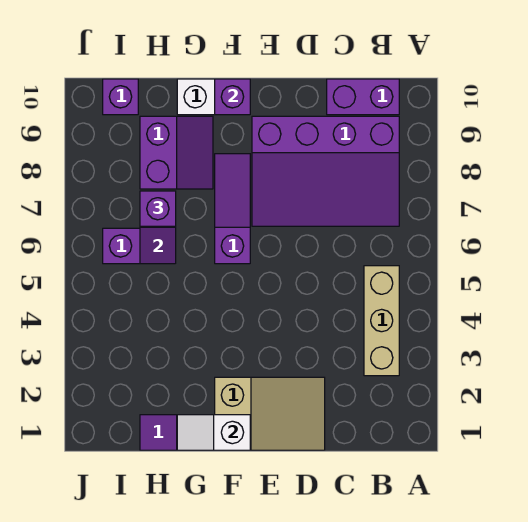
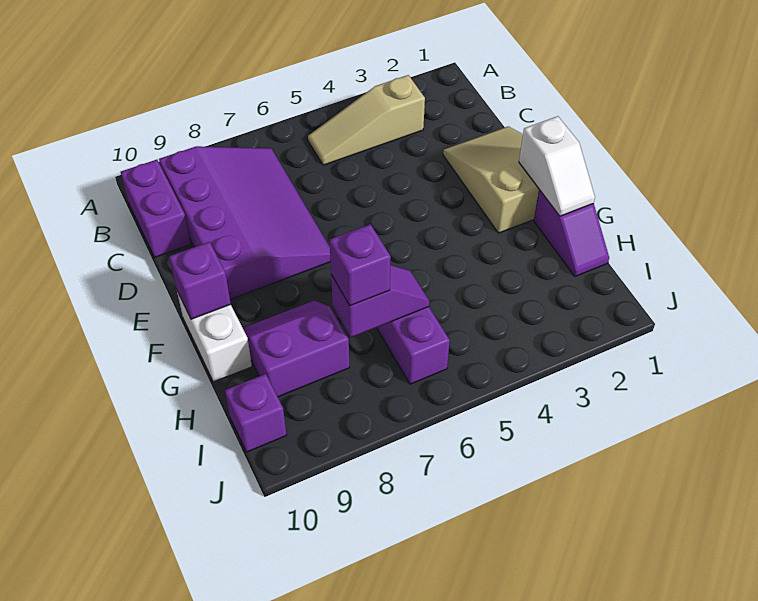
tan 1x3 brick [364,266,399,376] -> tan 1x3 slope [308,75,425,165]
purple 1x3 slope [215,154,250,264] -> none

